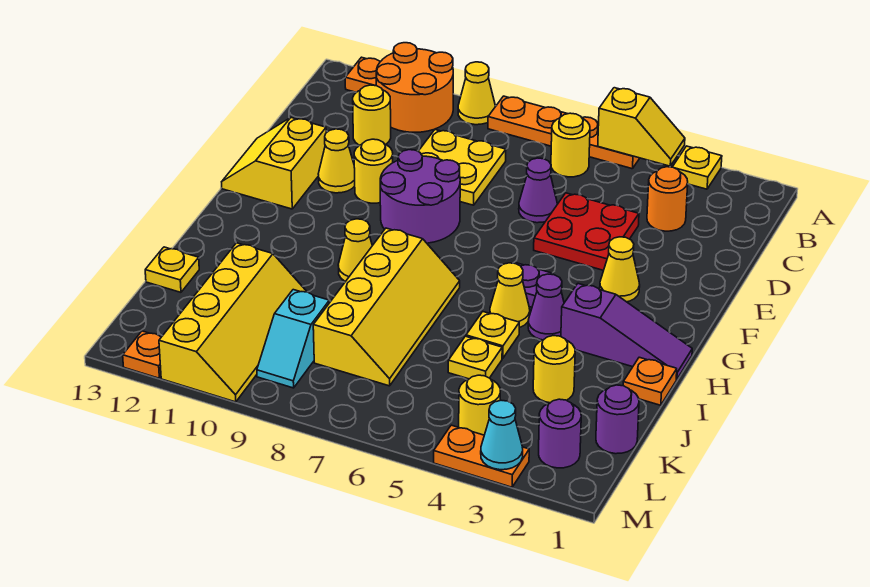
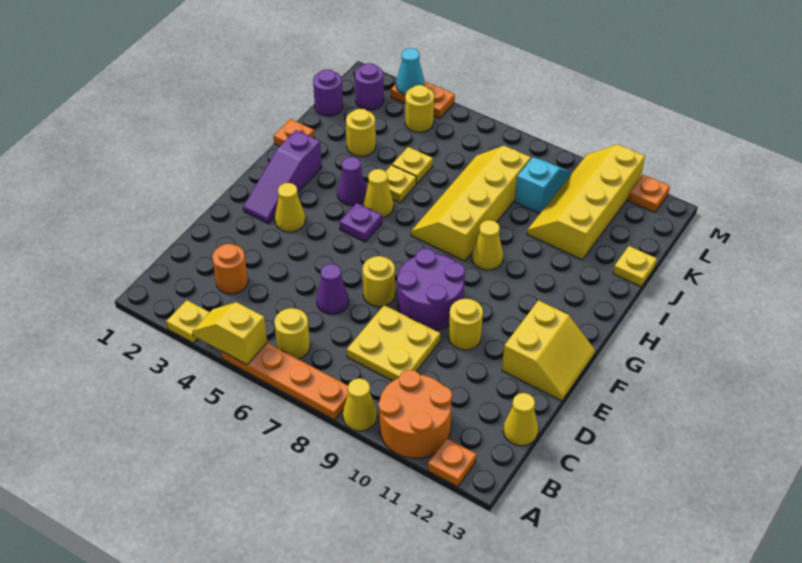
yellow 1x1 round brick [353,85,391,145] -> yellow 1x1 round brick moved to [362,256,395,307]
red 2x2 plate [534,193,639,270] -> none
yellow 1x1 cone [318,129,355,193] -> yellow 1x1 cone moved to [503,393,538,446]
purple 1x3 slope [561,284,692,380] -> purple 1x3 slope turned to [243,130,322,223]

